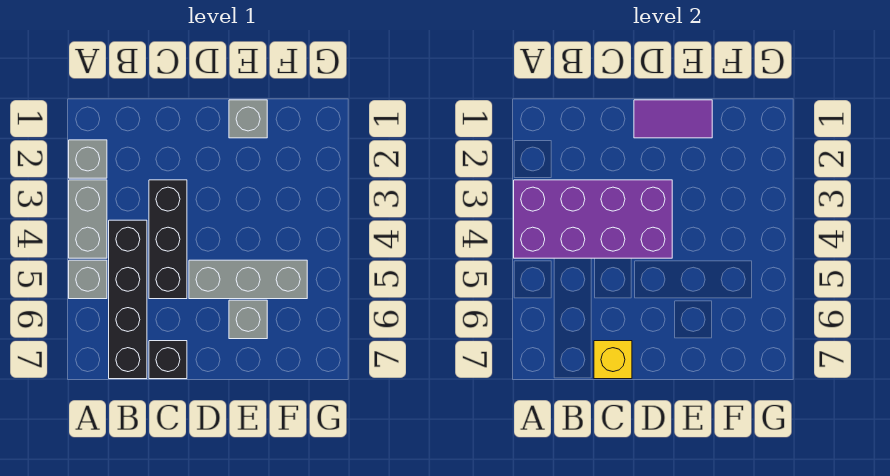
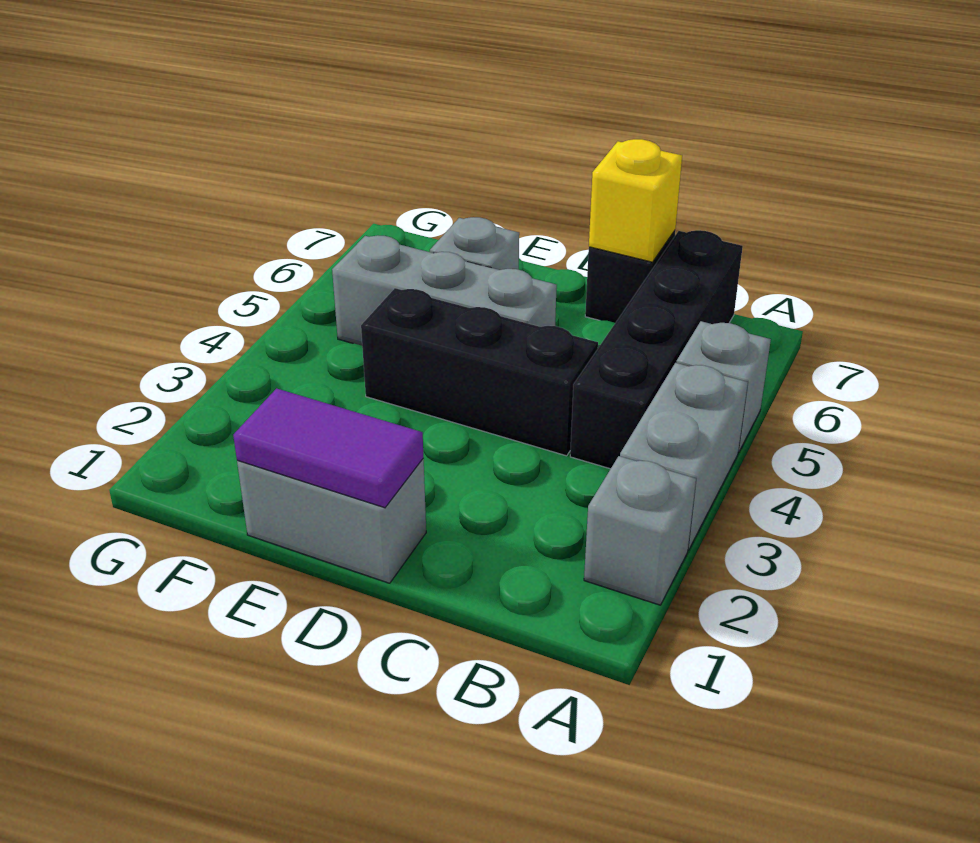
purple 2x4 brick [514,180,672,258] -> none
black 1x3 brick [149,180,187,299] -> black 1x3 brick turned to [361,288,598,456]
grey 1x1 brick [229,100,267,138] -> grey 1x2 brick [237,459,426,583]

